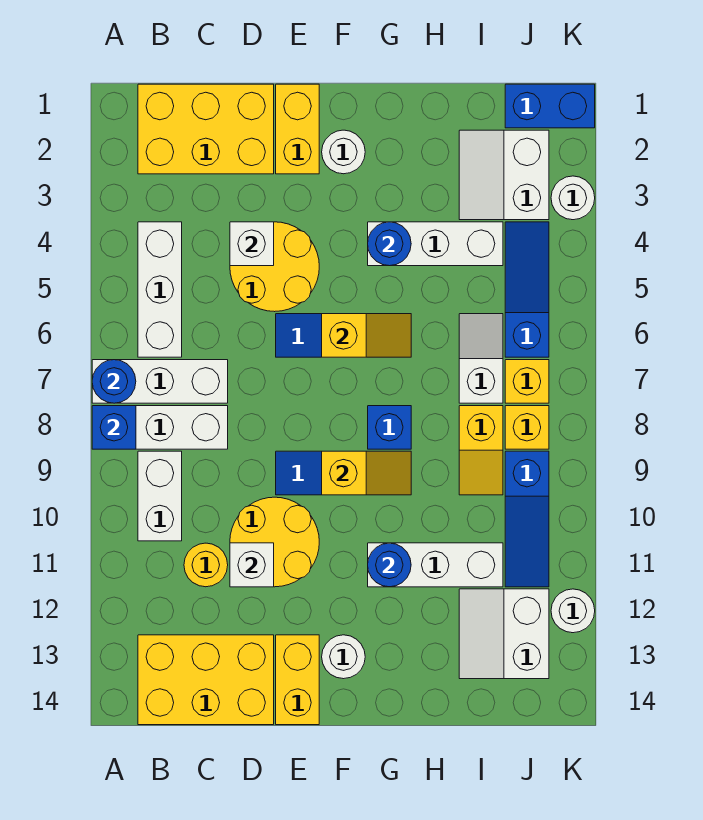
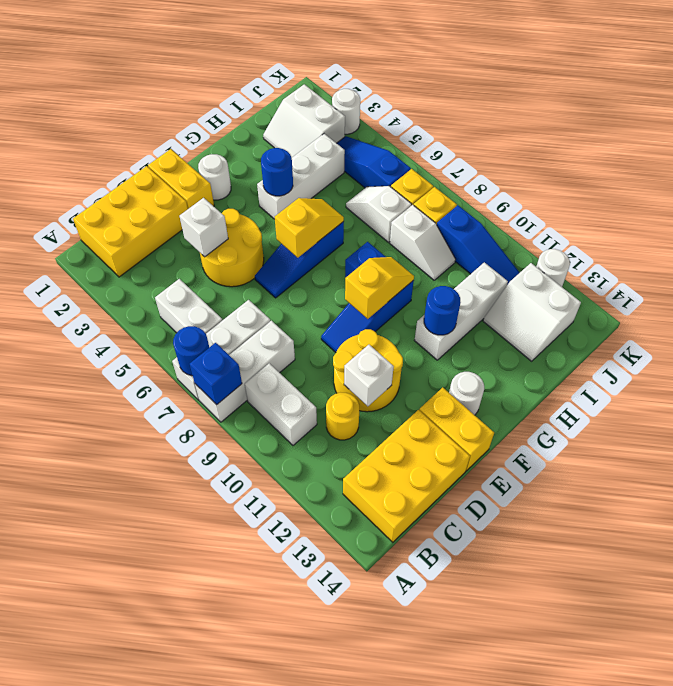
white 1x3 brick [138,222,182,357] -> white 1x2 brick [155,279,222,334]
yellow 1x2 slope [459,406,503,495] -> white 1x2 slope [390,205,455,280]
blue 1x2 brick [505,84,595,128] -> none

